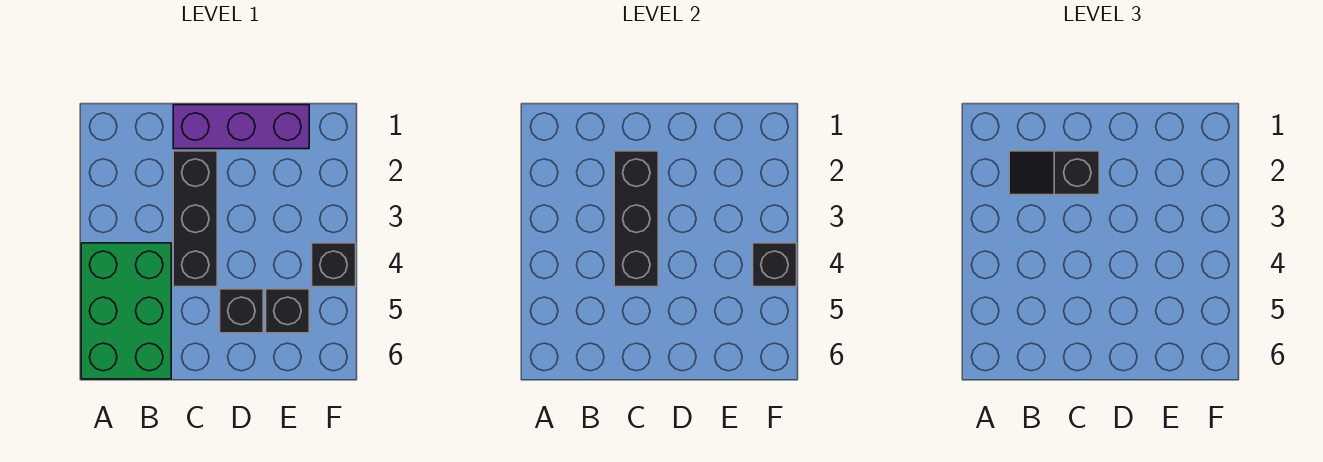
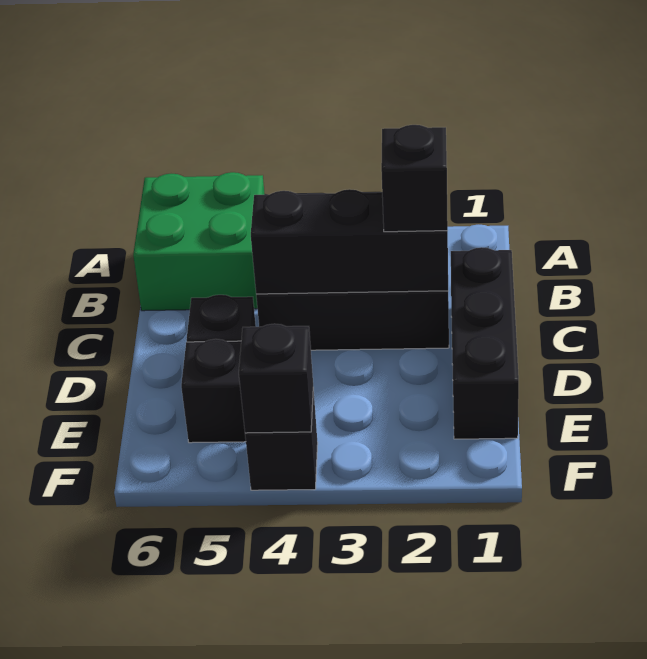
green 2x3 brick [81,243,171,379] -> green 2x2 brick [133,172,265,311]
purple 1x3 brick [173,105,309,149] -> black 1x3 brick [451,247,519,439]

